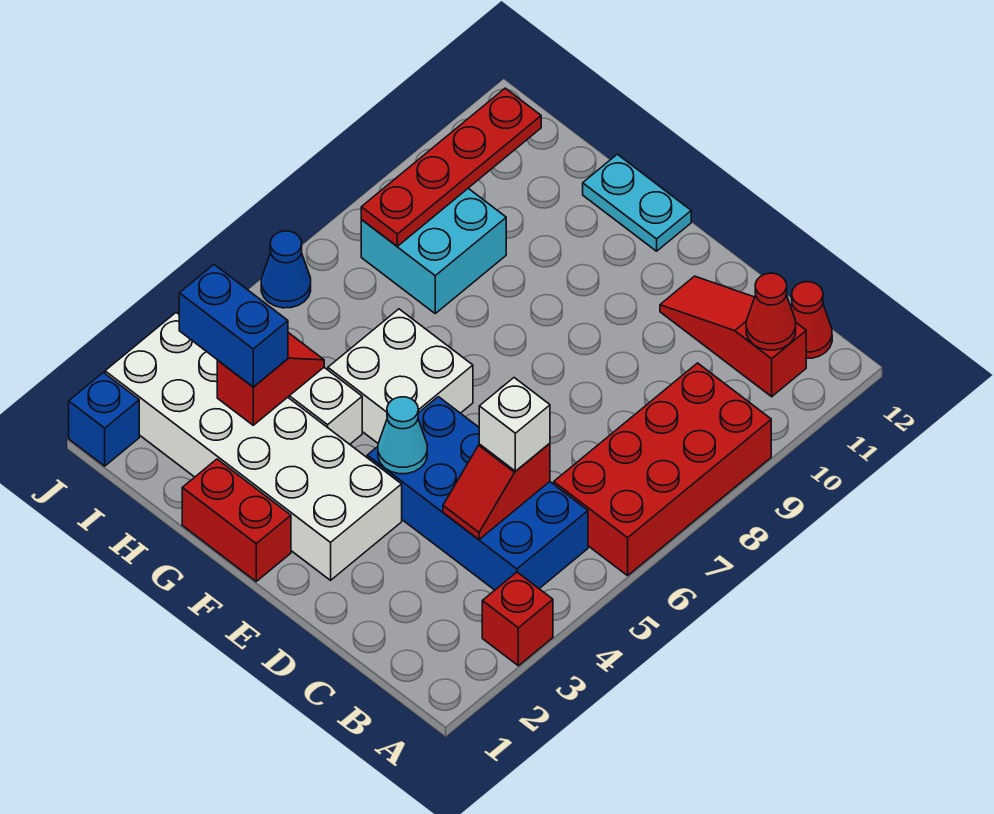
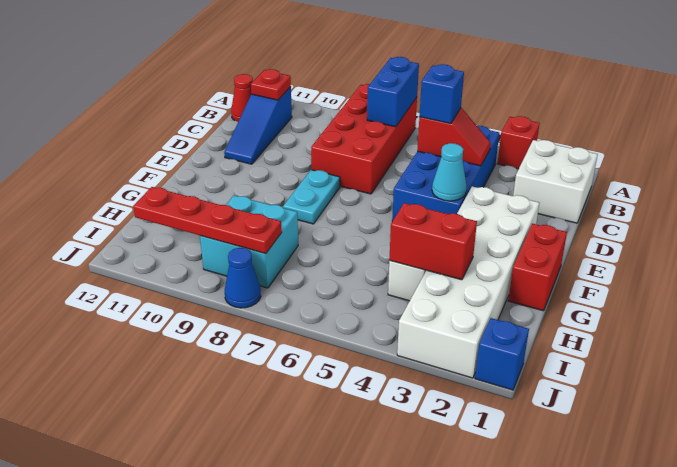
red 2x4 brick [554,363,771,576] -> red 2x4 brick turned to [311,84,417,194]
red 1x3 slope [660,276,806,397] -> blue 1x3 slope [224,87,292,164]
red 1x1 cone [746,273,796,350] -> red 1x1 plate [251,69,291,100]
white 1x1 brick [479,378,550,471] -> blue 1x1 brick [419,64,464,124]
white 2x2 brick [328,309,473,443] -> white 2x2 brick moved to [513,140,598,223]
cyan 1x2 plate [583,154,691,251] -> cyan 1x2 plate moved to [283,170,340,224]
red 1x2 slope [217,333,324,425] -> red 1x2 brick [389,203,477,280]
blue 1x2 brick [179,265,288,387] -> blue 1x2 brick moved to [367,57,419,127]
blue 1x1 cone [261,231,311,308] -> blue 1x1 cone moved to [225,248,261,308]

